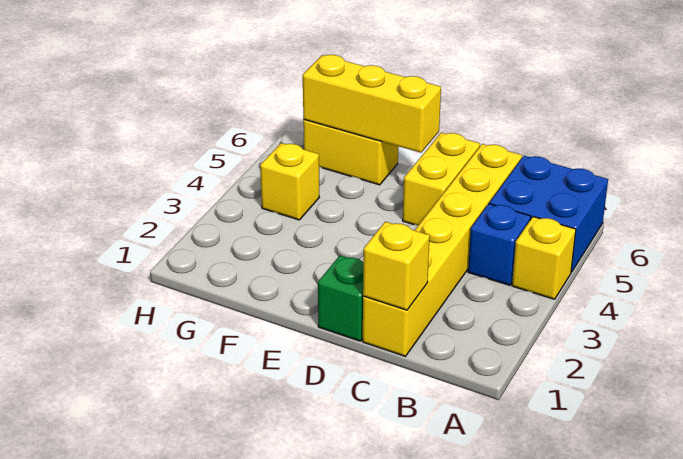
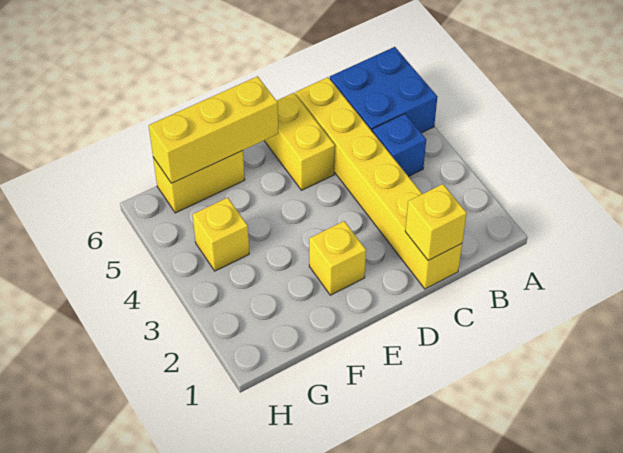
yellow 1x1 brick [512,217,576,299] -> yellow 1x1 brick moved to [309,221,366,295]
green 1x1 brick [318,256,363,341] -> none

